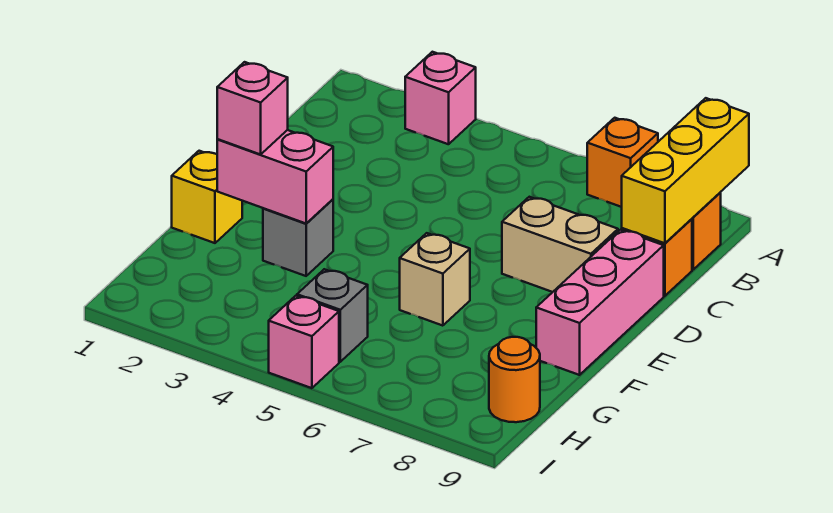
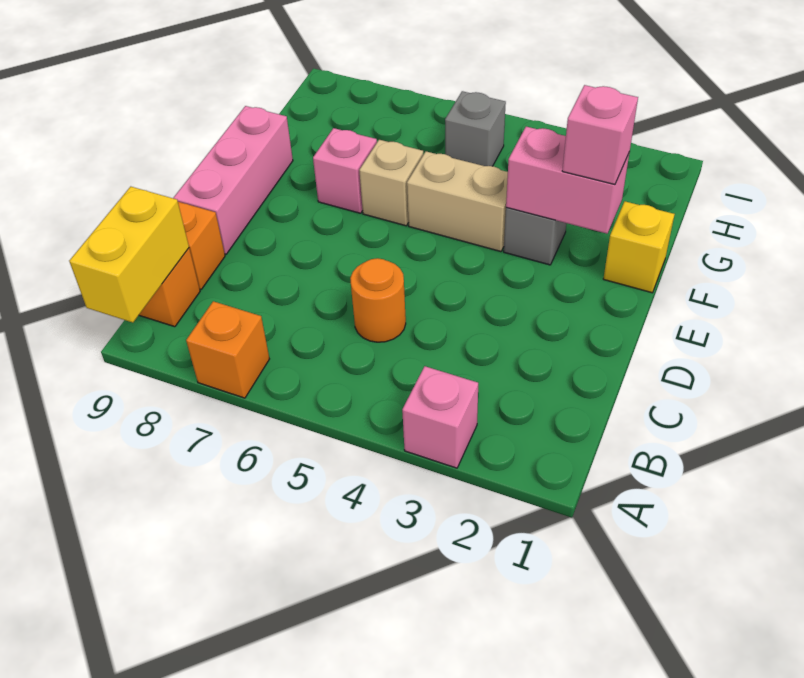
yellow 1x3 brick [622,98,749,243] -> yellow 1x2 brick [69,187,189,323]
tan 1x2 brick [502,197,618,292] -> tan 1x2 brick moved to [407,151,508,252]
orange 1x1 round brick [489,337,540,422] -> orange 1x1 round brick moved to [350,258,406,342]
pink 1x1 brick [269,296,339,388] -> pink 1x1 brick moved to [313,128,377,213]

